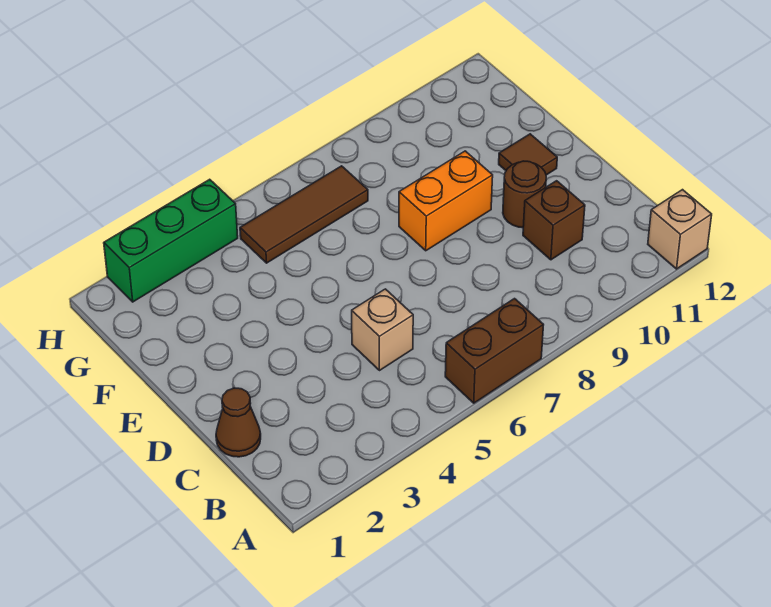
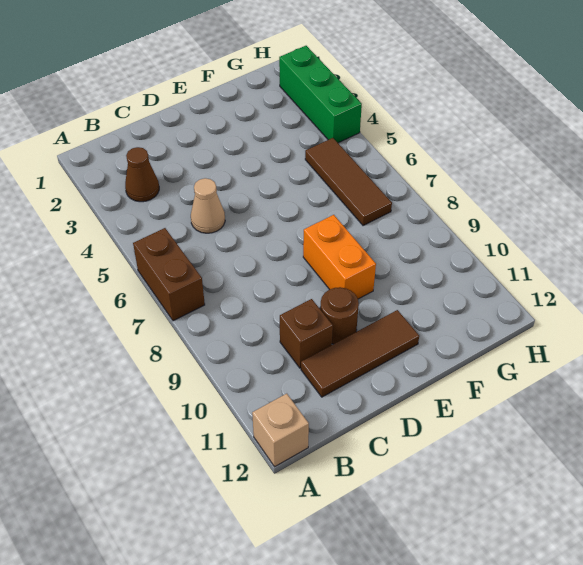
brown 1x1 cone [216,388,261,457] -> brown 1x1 cone moved to [125,147,159,202]
tan 1x1 brick [352,289,413,371] -> tan 1x1 cone [191,178,225,233]
brown 1x1 tile [499,134,557,175] -> brown 1x3 tile [301,310,419,397]

